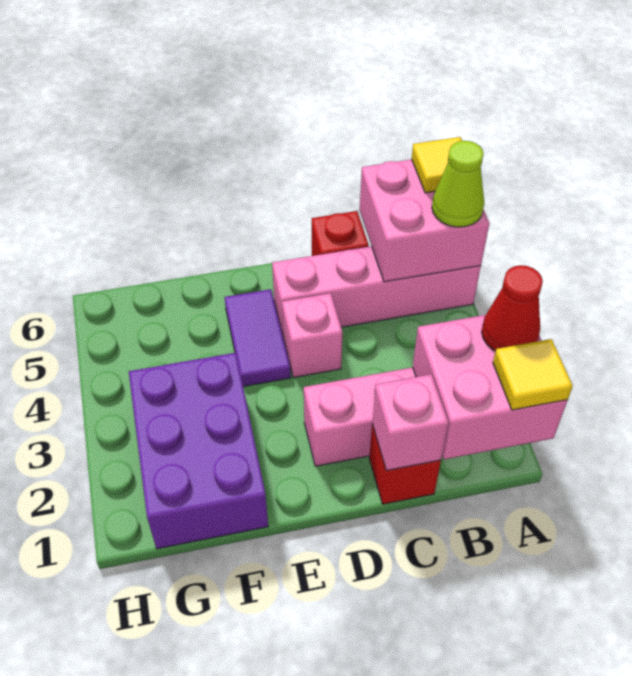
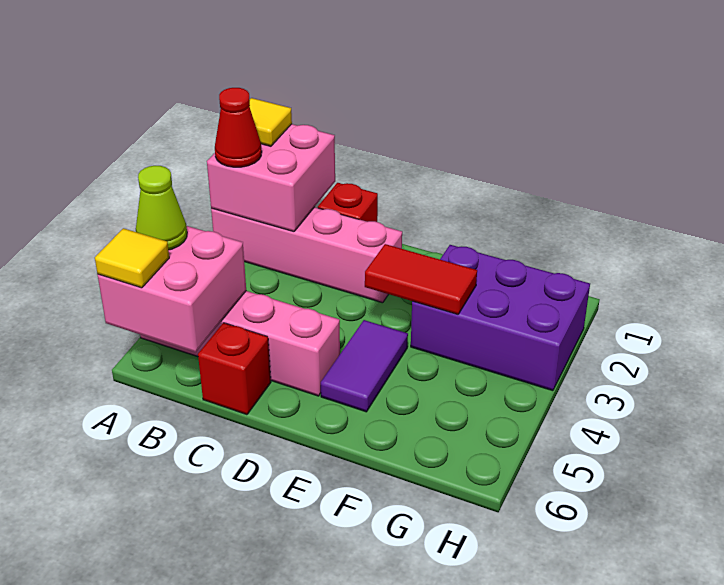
pink 1x1 brick [372,374,449,471] -> none
pink 1x1 brick [282,293,342,378] -> none
none -> red 1x2 tile [365,244,477,314]
purple 2x3 brick [129,353,268,549] -> purple 2x3 brick turned to [411,245,590,391]

